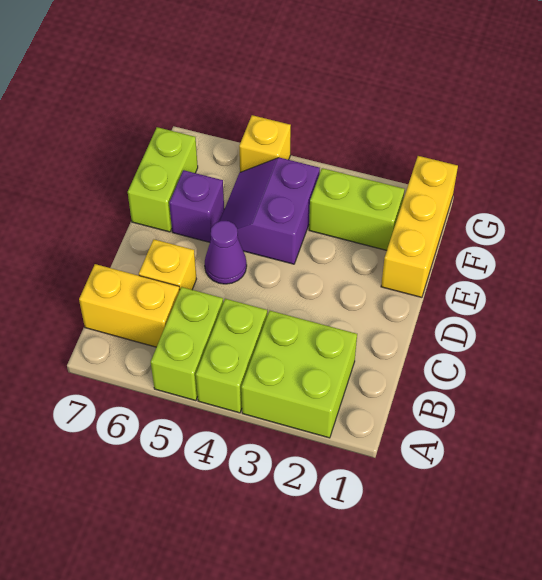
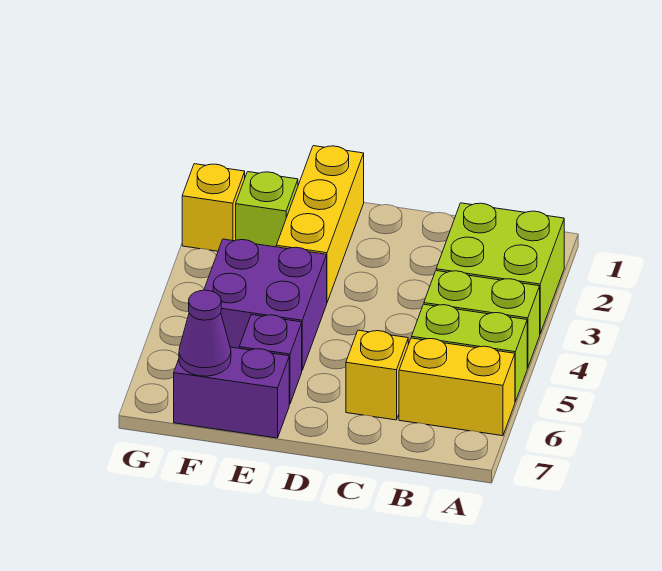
yellow 1x2 brick [79,264,180,347] -> yellow 1x2 brick turned to [399,338,515,436]
purple 1x1 cone [205,221,247,284] -> purple 1x1 cone moved to [179,290,231,376]
yellow 1x3 brick [381,156,458,297] -> yellow 1x3 brick turned to [276,146,364,302]
purple 2x2 slope [220,158,320,264] -> purple 2x2 brick [204,239,327,370]
lime 1x2 brick [128,127,198,232] -> purple 1x2 brick [174,347,289,438]
lime 1x2 brick [309,168,405,250] -> lime 1x1 brick [236,172,298,247]
yellow 1x1 brick [239,115,291,172] -> yellow 1x1 brick moved to [182,164,245,251]

